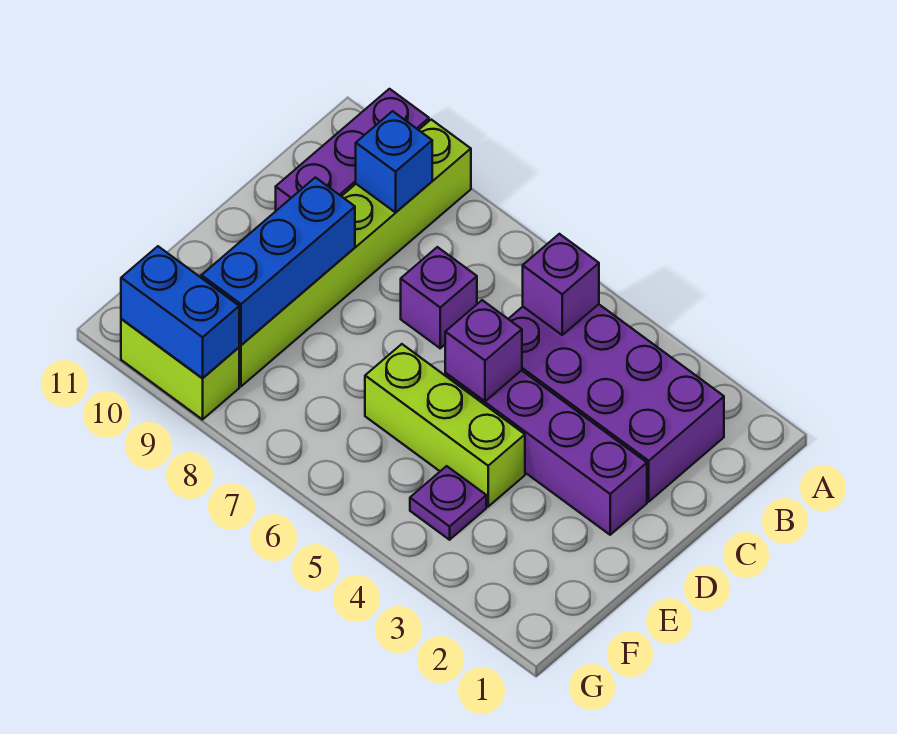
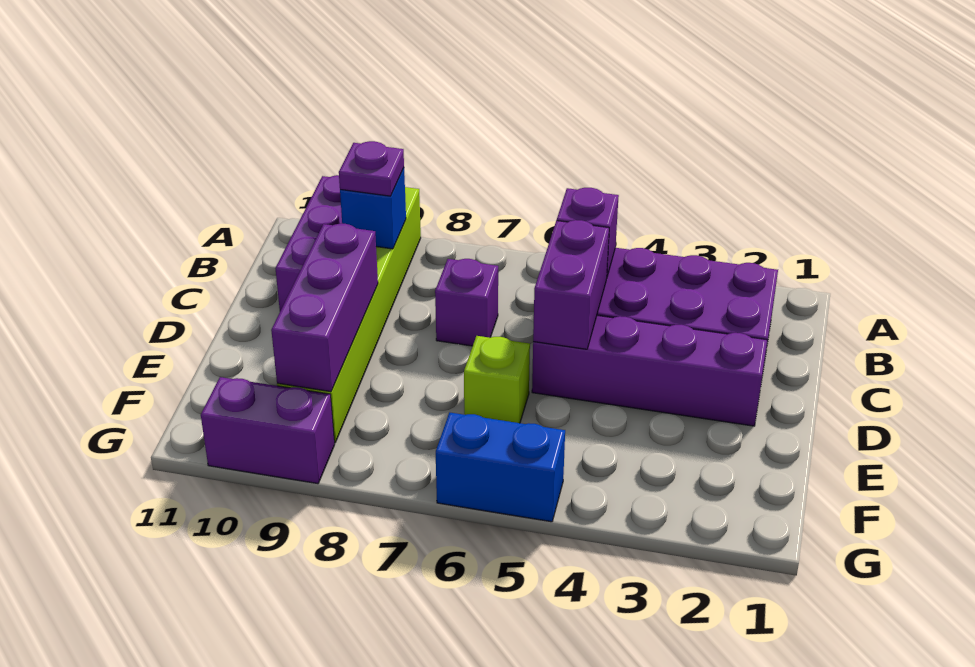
purple 1x1 brick [445,300,522,401] -> purple 1x2 brick [533,220,609,349]
blue 1x3 brick [201,177,355,345] -> purple 1x3 brick [271,224,378,392]
lime 1x3 brick [365,344,525,507] -> lime 1x1 brick [464,336,530,423]
purple 1x1 plate [410,466,486,540] -> purple 1x1 plate moved to [339,141,404,196]
lime 1x2 brick [121,319,239,420] -> purple 1x2 brick [201,377,335,484]
blue 1x2 brick [121,246,239,378] -> blue 1x2 brick moved to [436,413,565,522]

